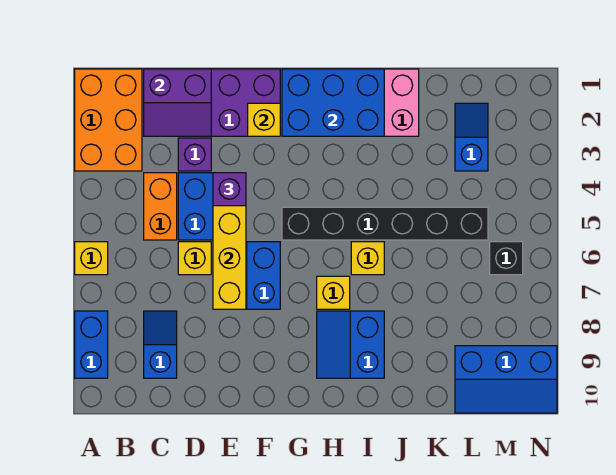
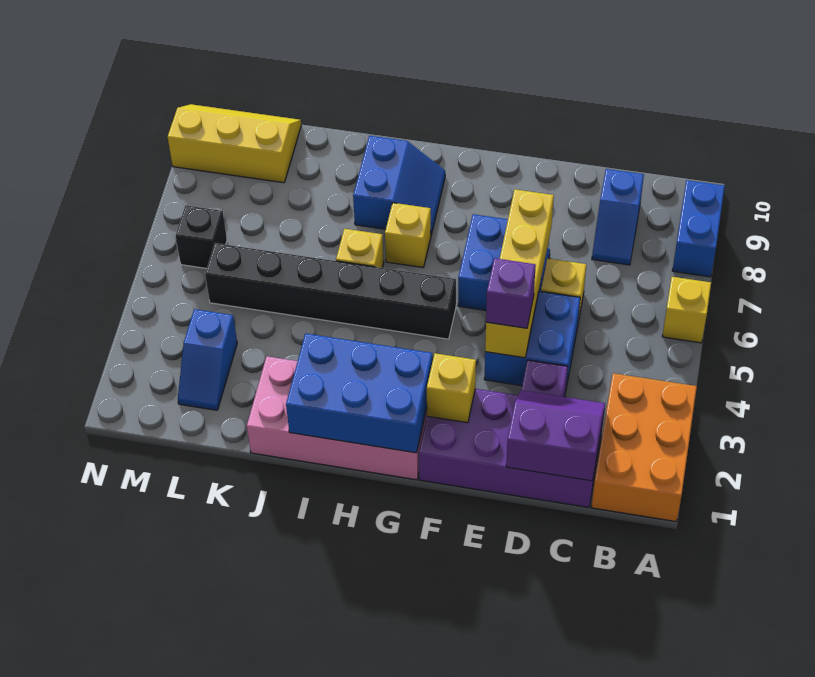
orange 1x2 brick [144,173,177,240] -> none
blue 2x3 slope [455,346,557,413] -> yellow 2x3 slope [168,104,301,183]

